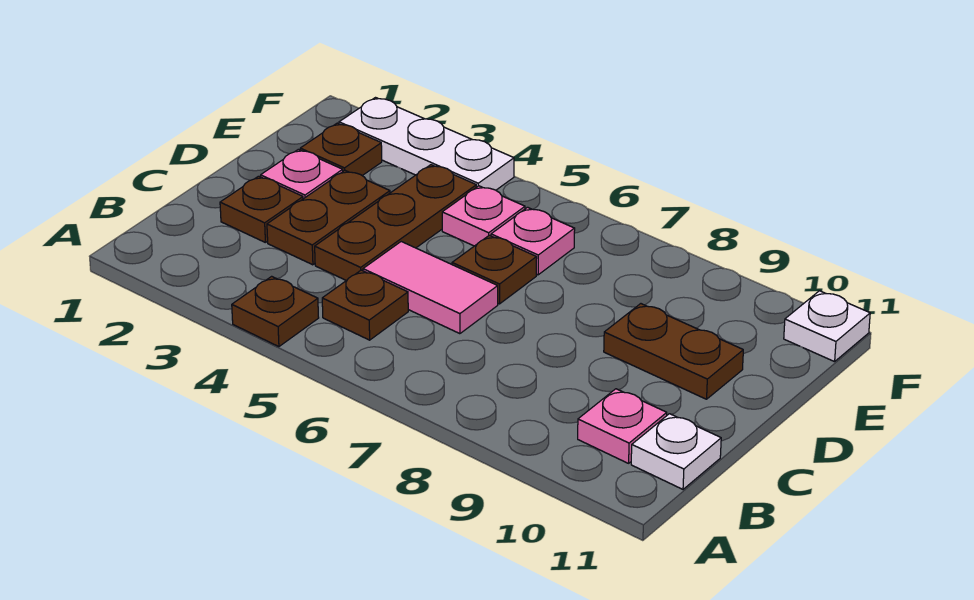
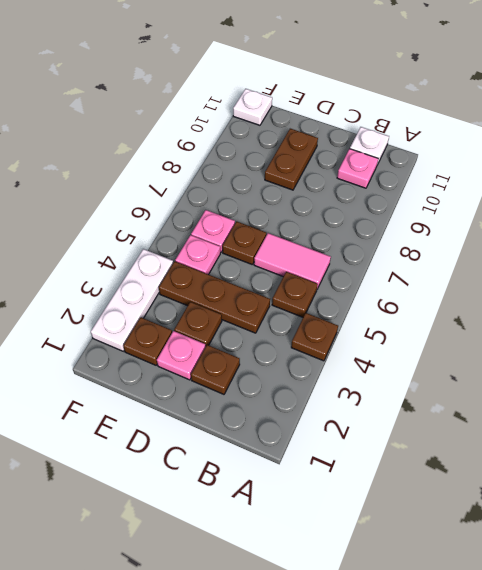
brown 1x2 plate [267,171,390,265] -> brown 1x1 plate [174,302,222,347]
pink 1x2 tile [363,242,498,334] -> pink 1x2 tile turned to [254,233,331,289]

